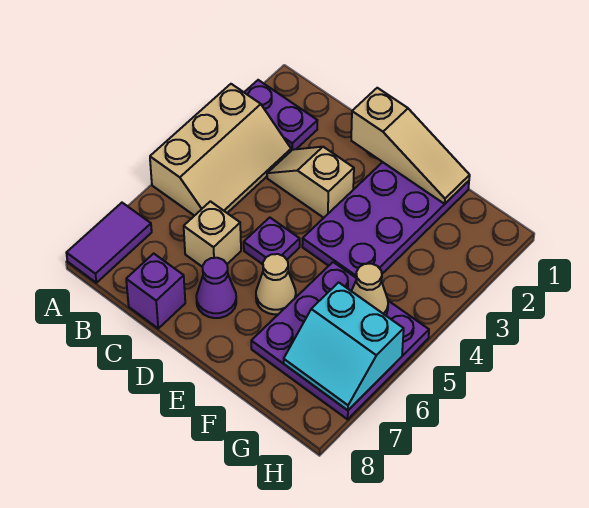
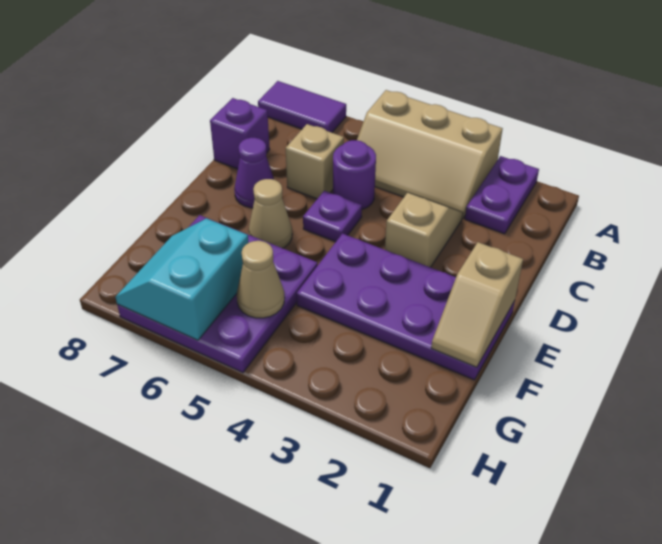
none -> purple 1x1 round brick [333,140,376,209]
tan 1x3 slope [351,88,470,204] -> tan 1x2 slope [431,242,523,367]

